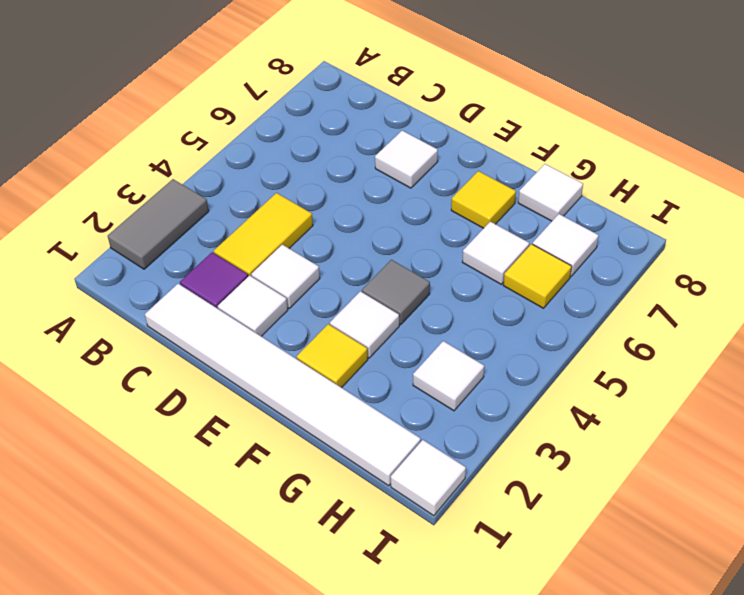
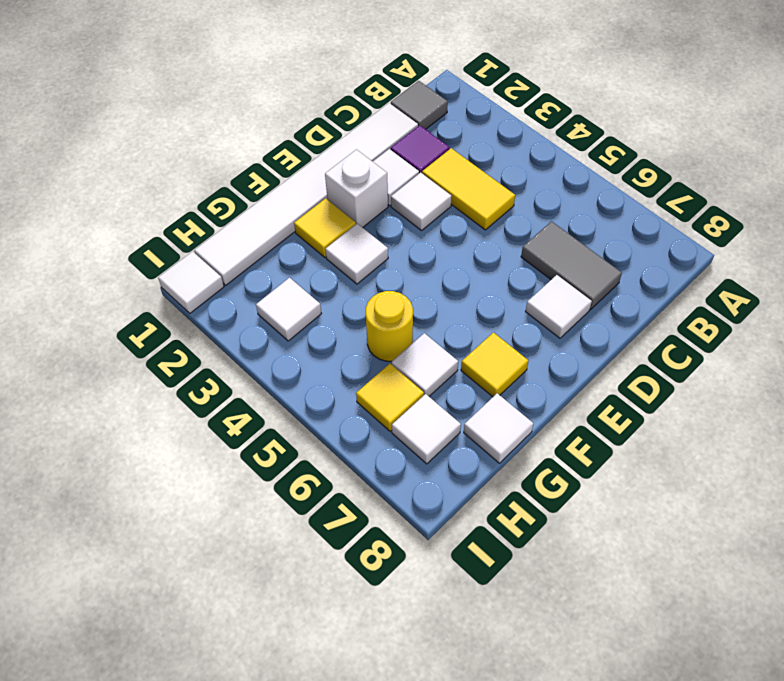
grey 1x2 tile [108,179,209,269] -> grey 1x2 tile moved to [521,221,622,310]
none -> white 1x1 brick [325,150,388,228]
grey 1x1 tile [362,260,430,325] -> grey 1x1 tile moved to [391,81,448,129]
none -> yellow 1x1 round brick [366,291,413,361]

